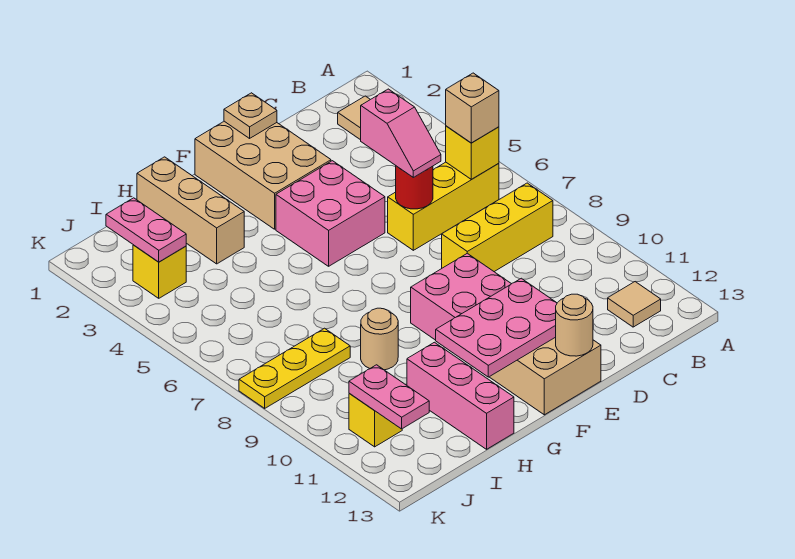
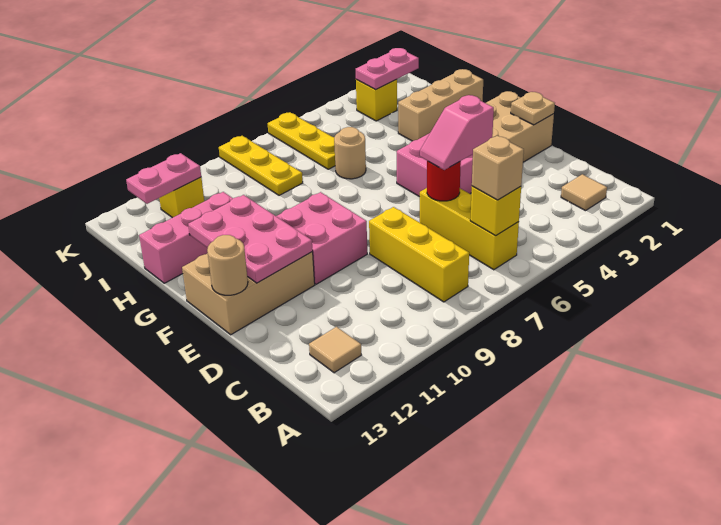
tan 1x1 round brick [361,308,398,370] -> tan 1x1 round brick moved to [334,127,366,179]
none -> yellow 1x3 plate [268,112,335,169]

